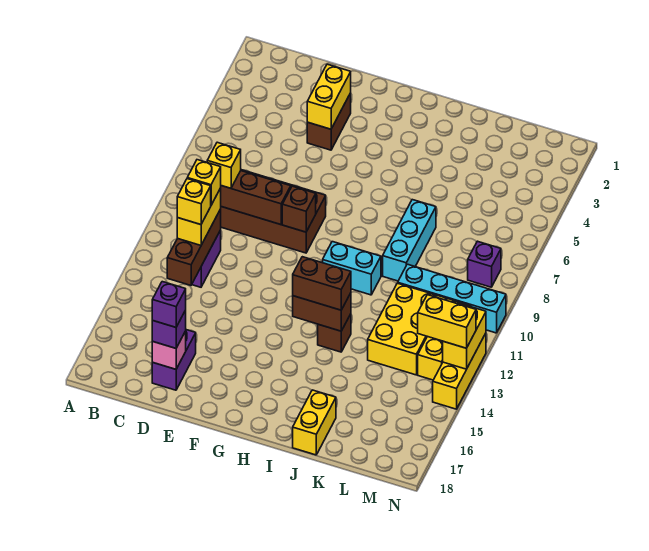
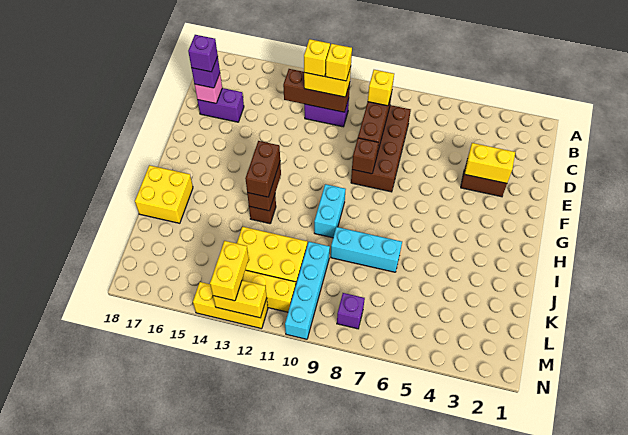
yellow 1x2 brick [293,390,336,455] -> yellow 2x2 brick [135,165,193,223]

